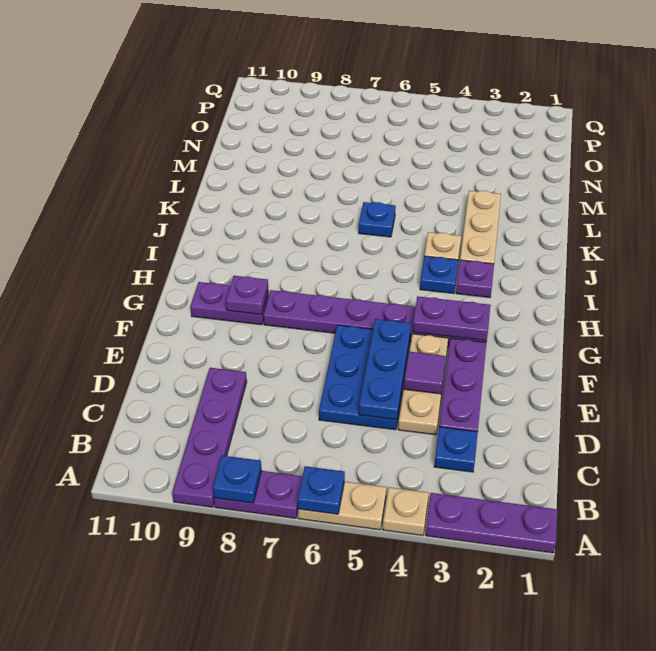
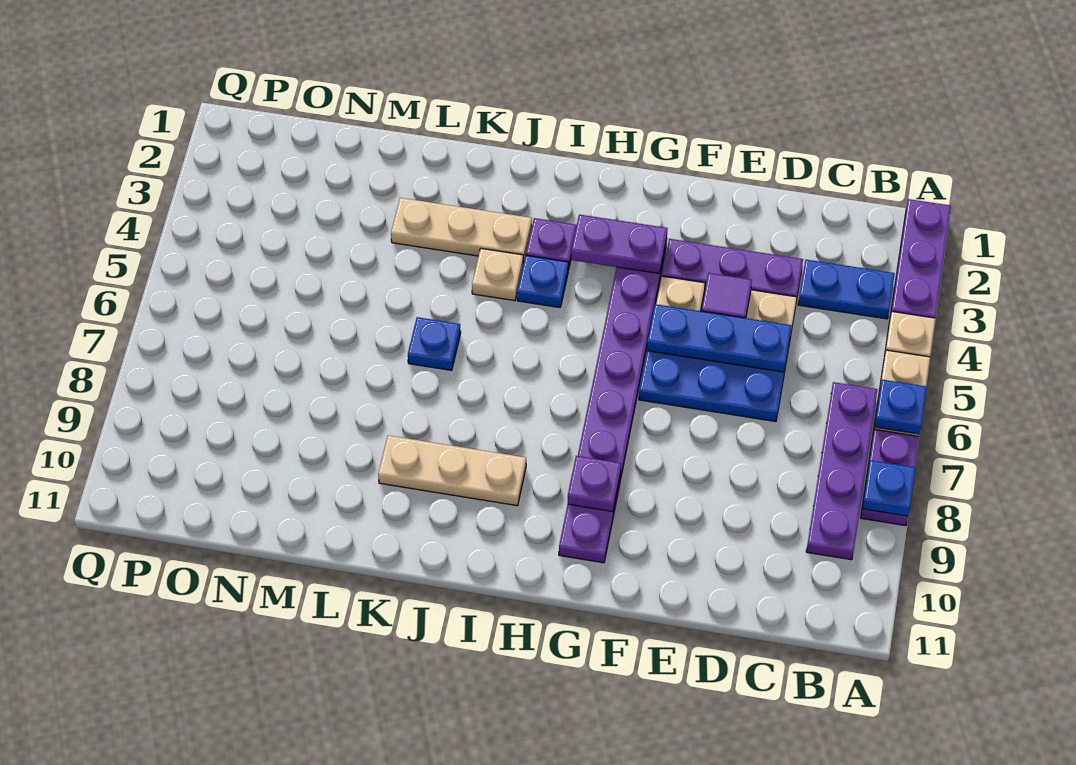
purple 1x4 plate [172,368,247,507] -> purple 1x4 plate turned to [806,382,878,560]
blue 1x1 plate [434,427,478,472] -> blue 1x2 plate [798,260,895,319]
purple 1x2 plate [412,296,491,341] -> purple 1x2 plate turned to [571,214,667,274]
none -> tan 1x3 plate [378,435,526,506]

